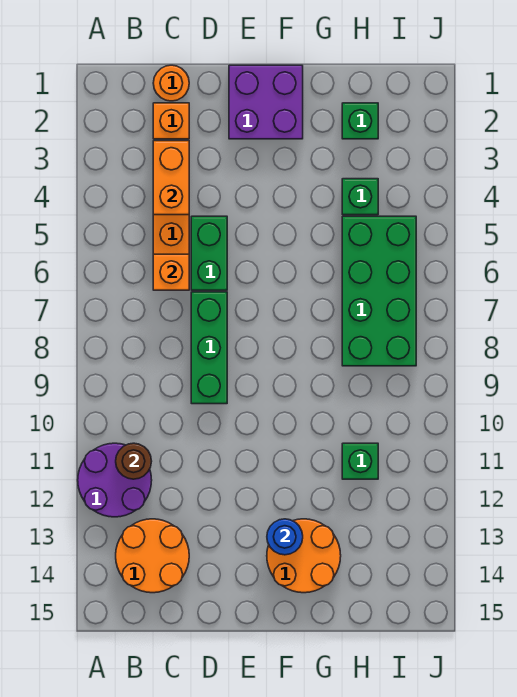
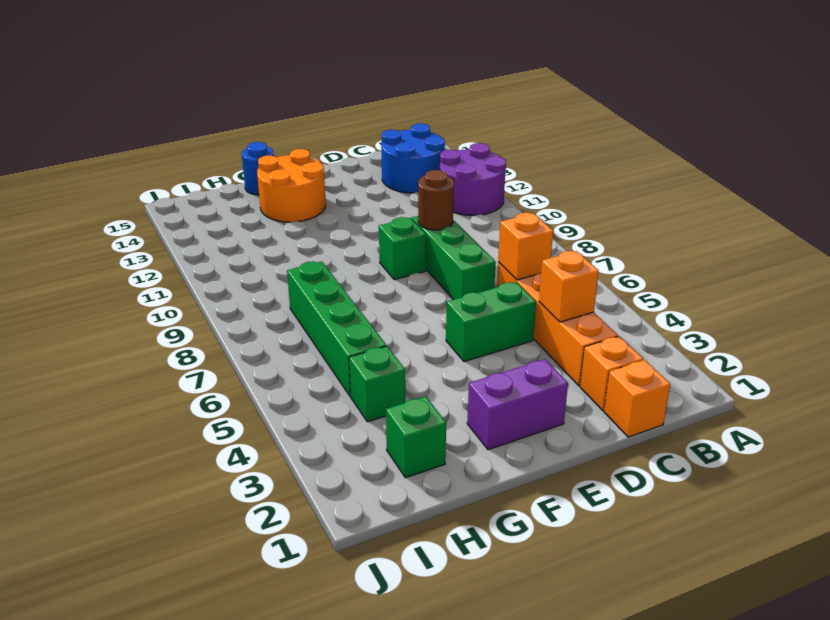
brown 1x1 round brick [116,443,152,479] -> brown 1x1 round brick moved to [418,170,454,230]
orange 2x2 round brick [116,519,189,593] -> blue 2x2 round brick [381,124,445,193]
orange 1x1 round brick [153,65,189,101] -> orange 1x1 brick [604,360,670,437]
orange 1x2 brick [153,141,189,215] -> orange 1x1 brick [539,251,599,322]
green 1x2 brick [191,216,227,290] -> green 1x2 brick turned to [446,282,536,362]
purple 2x2 brick [229,65,303,139] -> purple 1x2 brick [467,359,568,450]
blue 1x1 round brick [267,519,303,555] -> blue 1x1 round brick moved to [242,142,274,195]
green 2x4 brick [342,216,416,366] -> green 1x4 brick [287,261,386,396]
green 1x1 brick [342,443,378,479] -> green 1x1 brick moved to [379,217,426,280]

